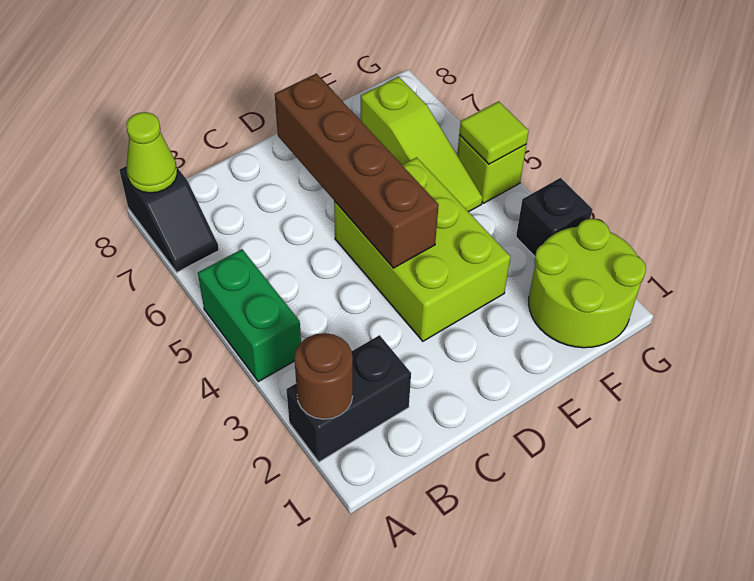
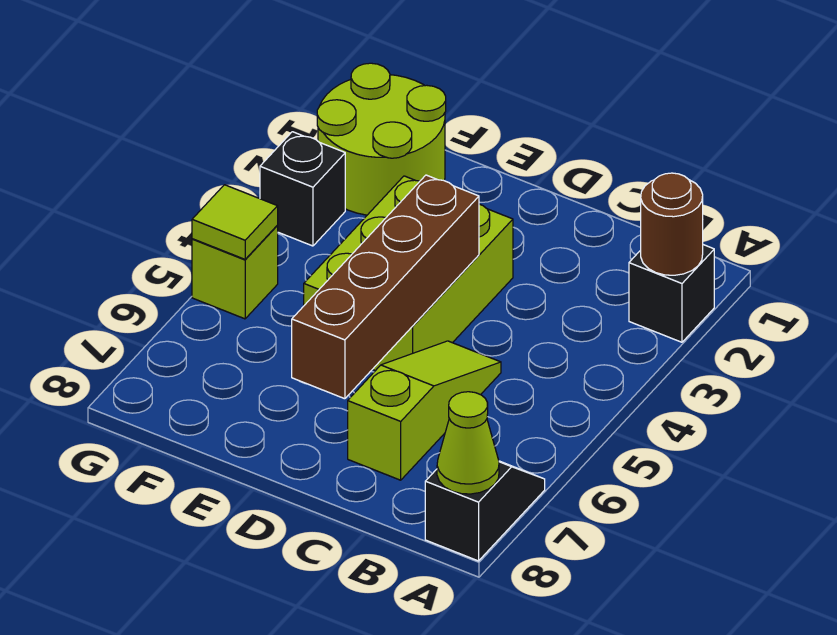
black 1x2 brick [286,335,411,462] -> black 1x1 brick [629,245,714,342]
green 1x2 brick [198,249,301,382] -> none
lime 1x3 slope [360,77,483,212] -> lime 1x3 slope moved to [348,341,501,480]

